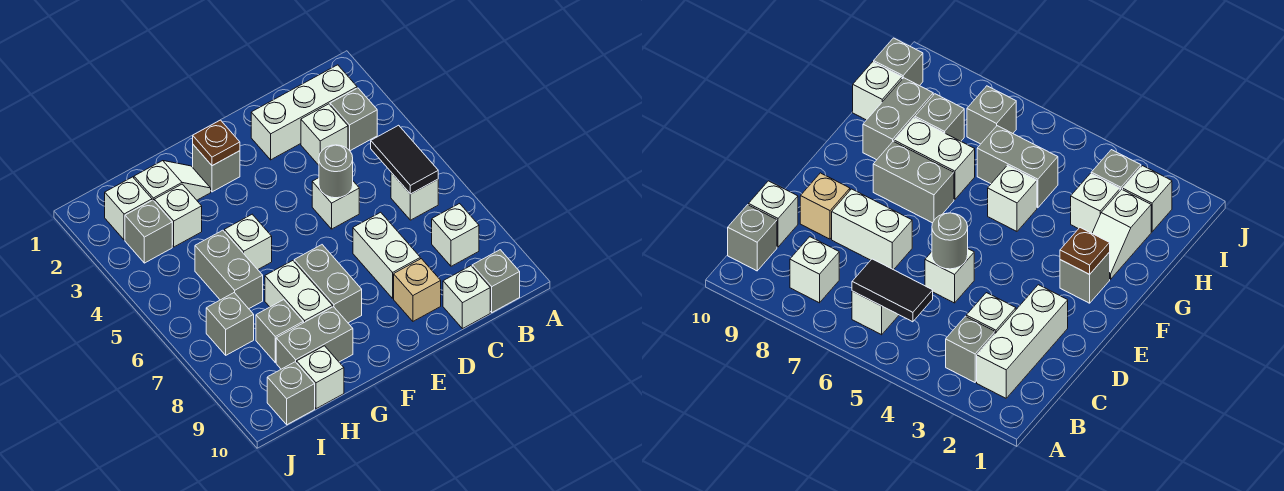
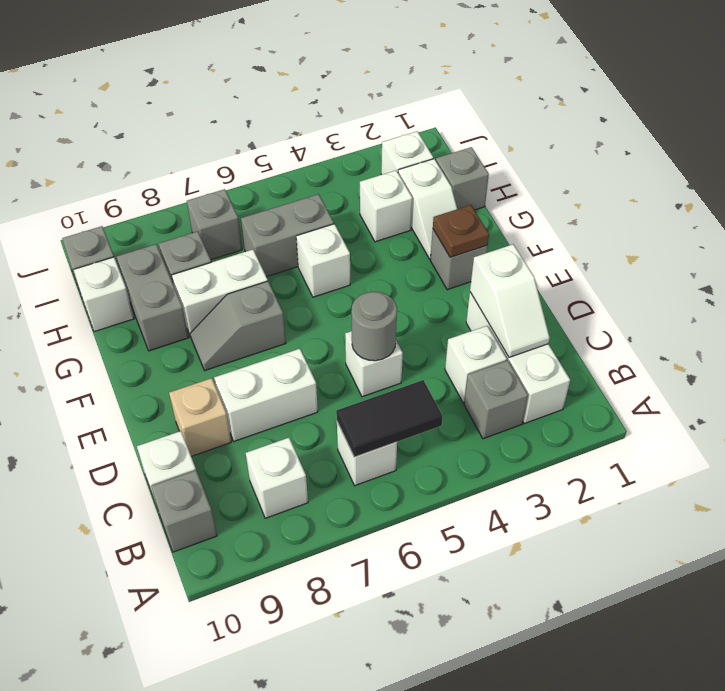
none -> white 1x2 slope [470,244,550,357]
grey 1x2 brick [294,245,362,323] -> grey 1x2 slope [190,281,286,371]
grey 1x1 brick [125,200,172,263] -> grey 1x1 brick moved to [436,147,489,210]

